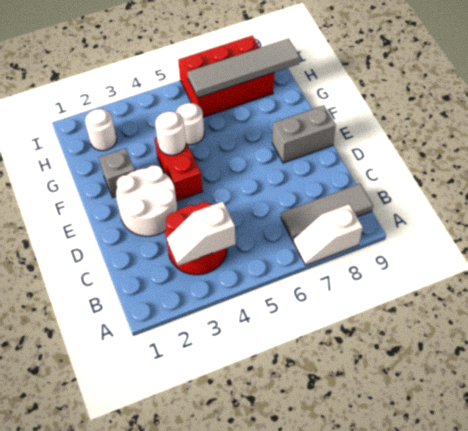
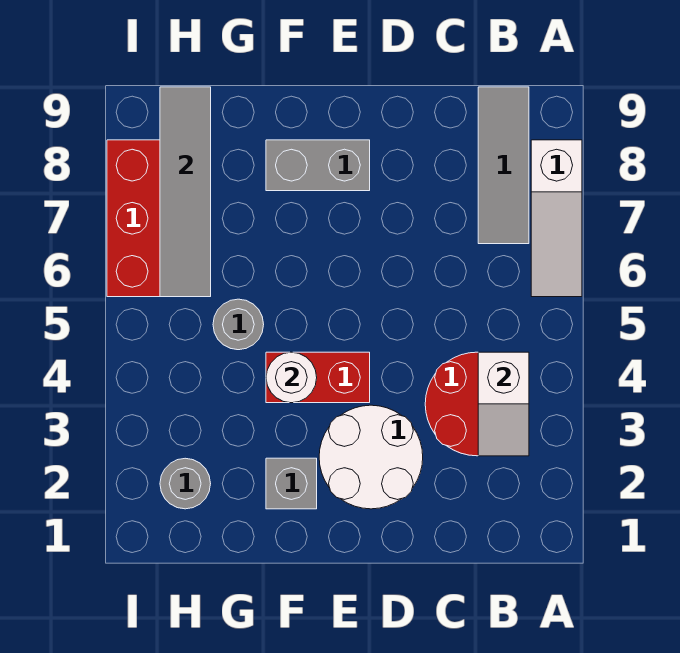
white 1x2 slope [293,204,363,265] -> white 1x3 slope [531,140,582,297]
grey 1x2 brick [272,105,336,163] -> grey 1x2 brick turned to [266,140,370,191]
white 1x1 round brick [176,103,204,145] -> grey 1x1 round brick [213,299,264,350]
white 1x1 round brick [85,109,117,151] -> grey 1x1 round brick [160,458,211,509]

